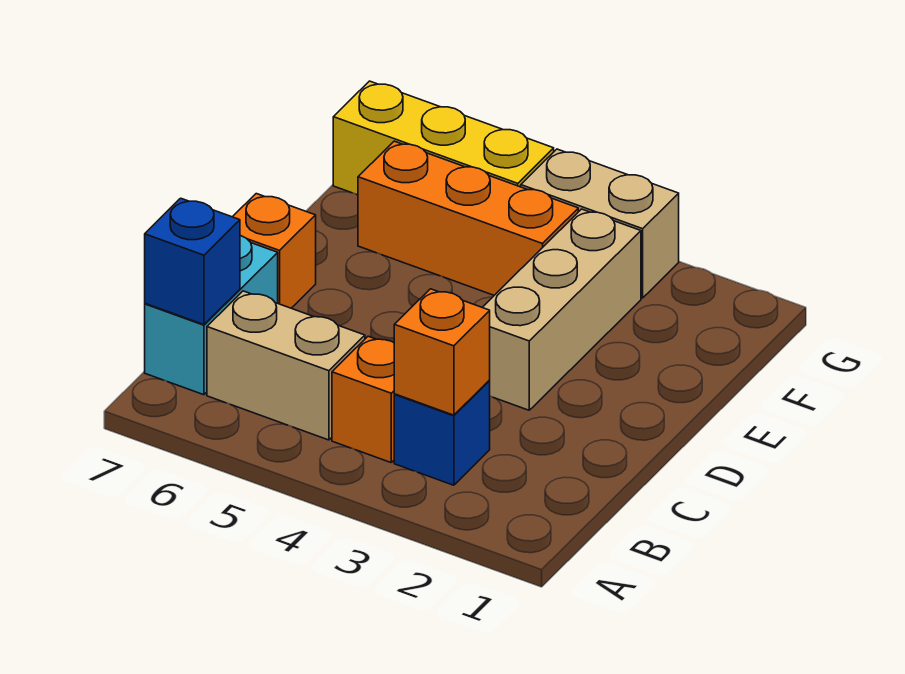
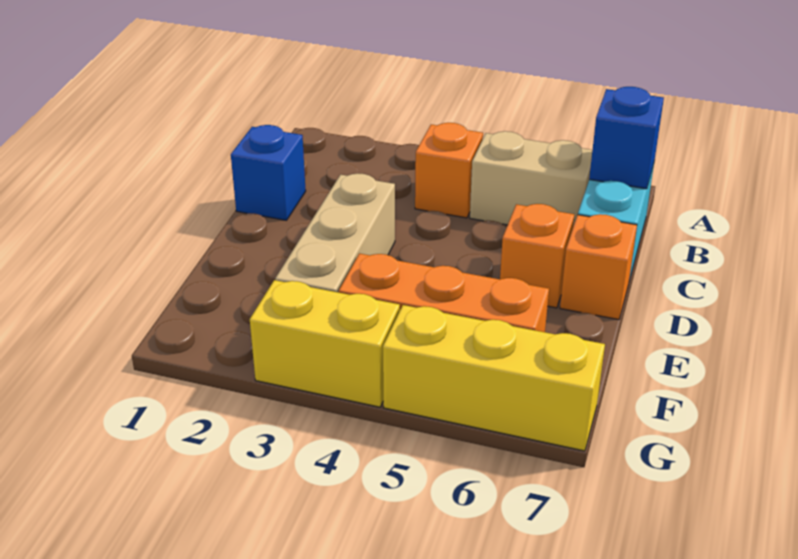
blue 1x1 brick [394,381,490,485] -> blue 1x1 brick moved to [231,125,306,220]
orange 1x1 brick [394,289,490,415] -> orange 1x1 brick moved to [500,204,574,308]
tan 1x2 brick [521,149,679,298] -> yellow 1x2 brick [250,280,400,407]

